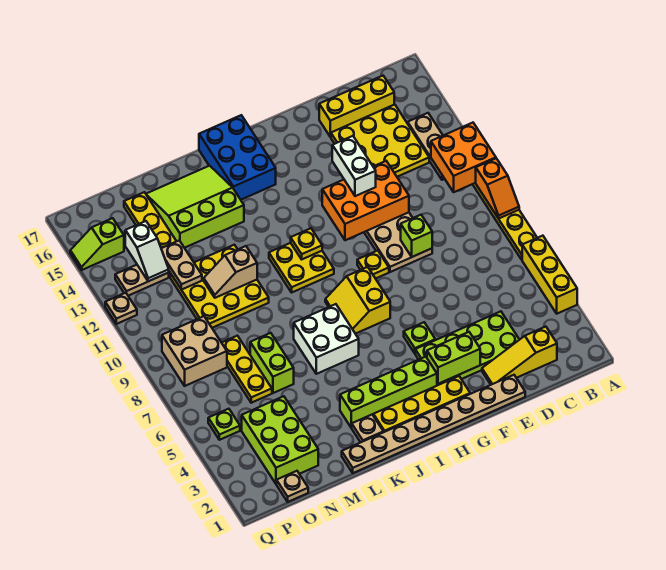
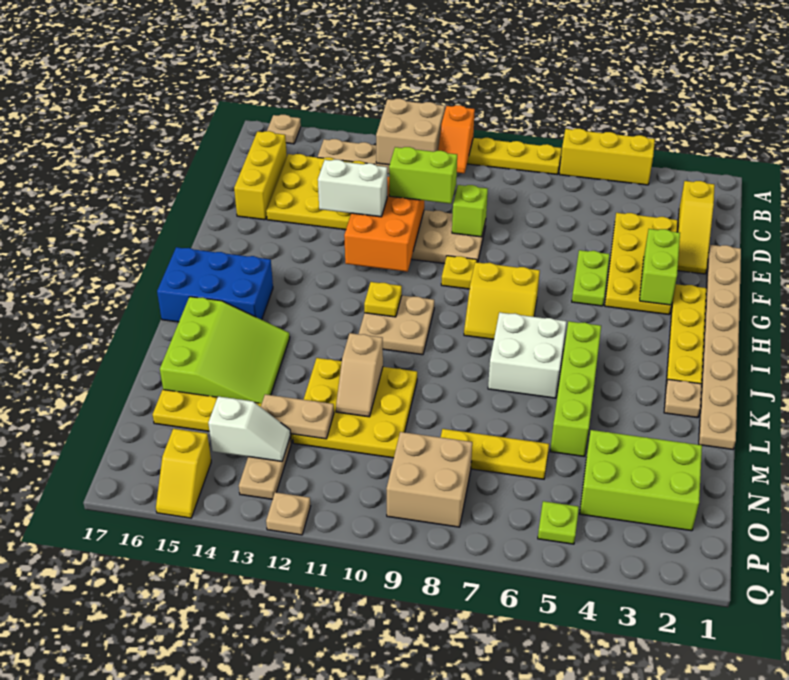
orange 1x2 slope [476,158,519,219] -> orange 1x2 slope turned to [438,105,475,173]
orange 2x2 brick [431,123,496,192] -> tan 2x2 brick [376,99,445,165]
lime 2x4 plate [415,311,519,385] -> yellow 2x4 plate [605,213,678,315]
lime 1x1 plate [404,322,435,353] -> lime 1x2 plate [572,250,610,306]
lime 1x4 brick [340,357,437,427] -> lime 1x4 brick moved to [550,321,601,457]
yellow 2x2 plate [269,243,334,292] -> tan 2x2 plate [359,296,434,355]
lime 3x3 slope [146,166,244,248] -> lime 3x3 slope turned to [160,297,290,403]
lime 1x2 brick [250,333,294,393] -> lime 1x2 brick moved to [389,147,457,204]
tan 1x1 plate [277,471,308,502] -> tan 1x1 plate moved to [267,115,301,144]
lime 1x2 slope [70,218,124,270] -> yellow 1x2 slope [156,429,211,518]

